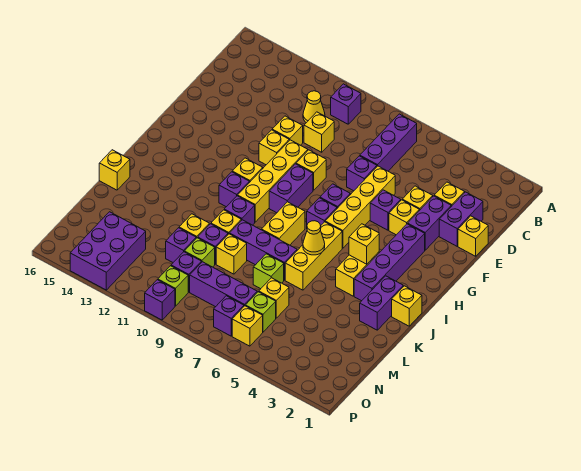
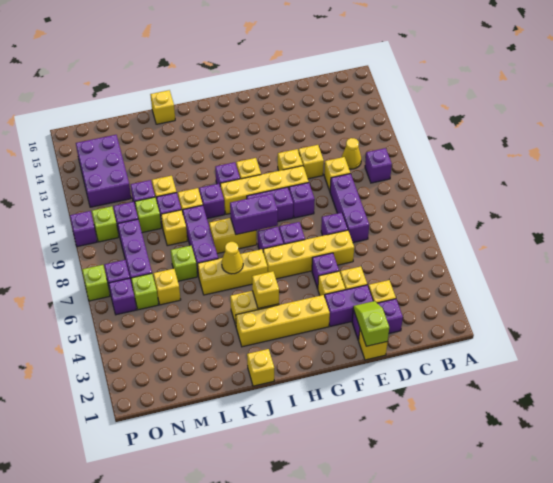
purple 1x3 brick [360,114,417,171] -> purple 1x3 brick turned to [330,174,369,242]
none -> lime 1x2 slope [353,301,389,346]
yellow 1x1 brick [296,150,326,190] -> purple 1x1 brick [289,183,315,218]
purple 1x4 brick [354,224,425,301] -> yellow 1x4 brick [236,295,330,347]
purple 1x2 brick [360,276,403,330] -> purple 1x2 brick moved to [230,194,278,235]
purple 2x3 brick [70,212,146,290] -> purple 2x3 brick turned to [76,135,131,207]
yellow 1x1 brick [232,306,263,346] -> purple 1x1 brick [109,278,136,315]
none -> lime 1x1 brick [82,265,110,301]

